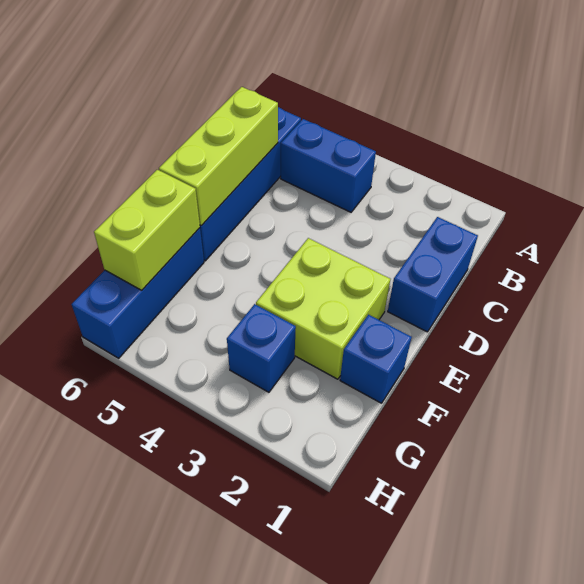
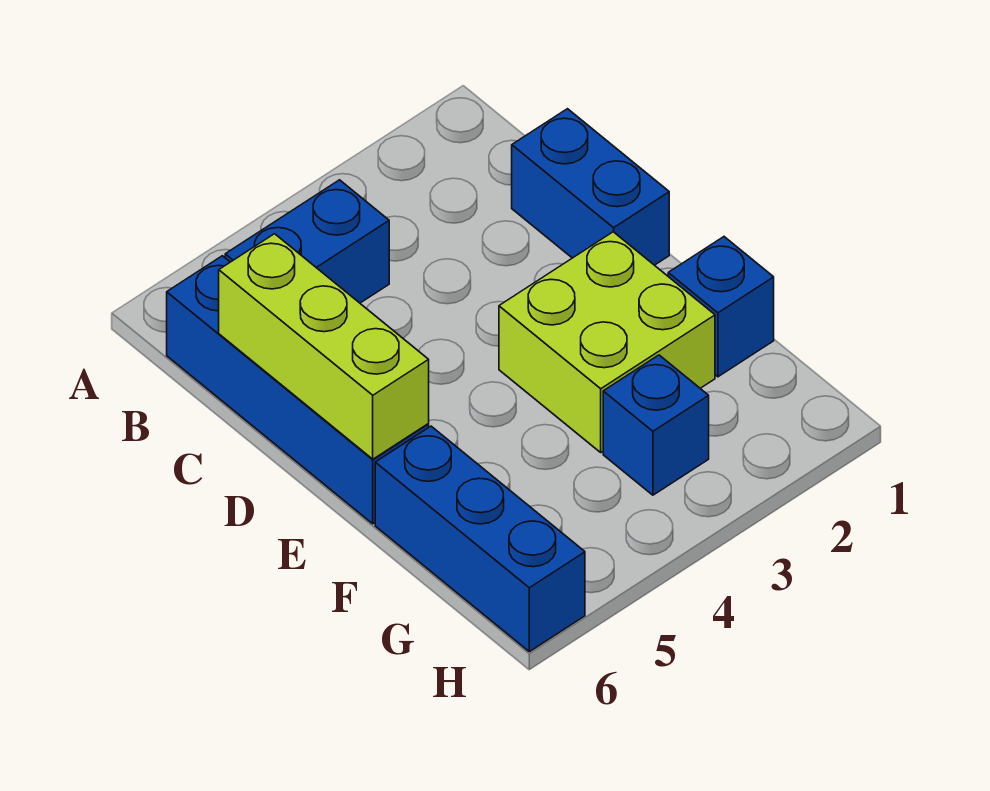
lime 1x2 brick [94,170,200,290] -> none

